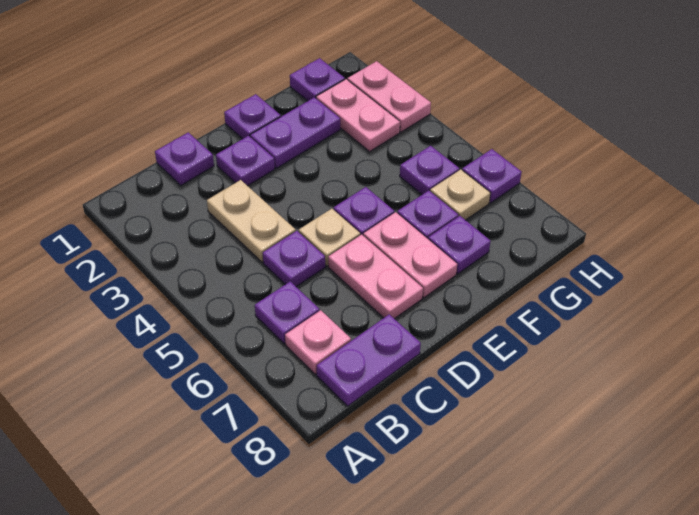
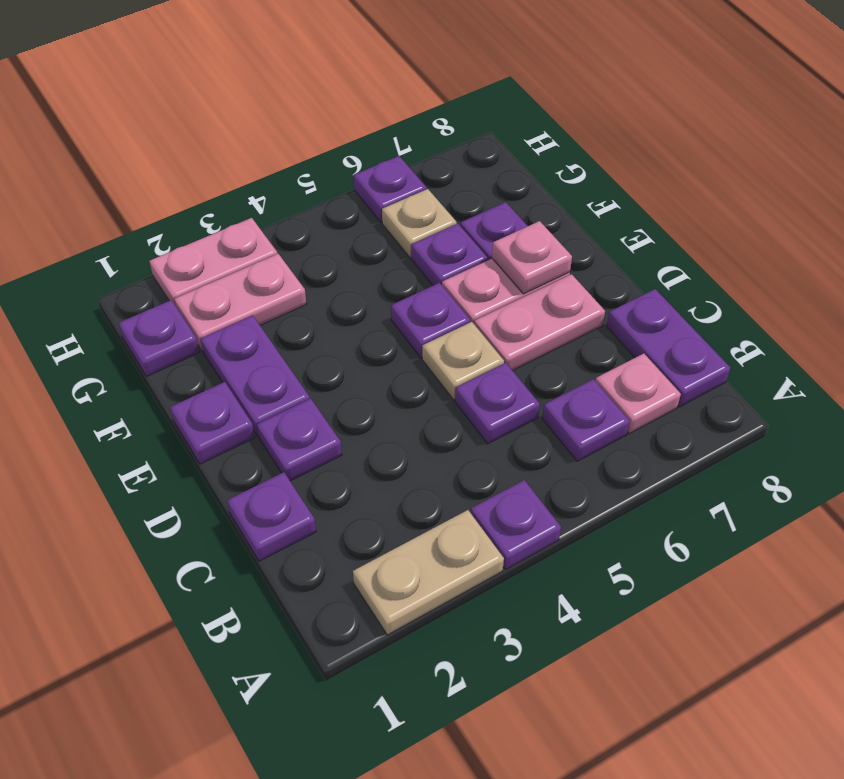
tan 1x2 plate [207,180,296,262] -> tan 1x2 plate moved to [353,510,504,635]
none -> pink 1x1 plate [492,221,572,294]
purple 1x1 plate [400,146,459,194] -> purple 1x1 plate moved to [471,480,561,570]

